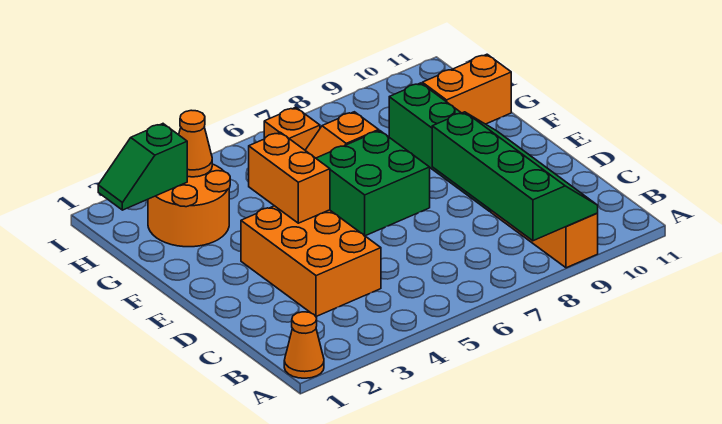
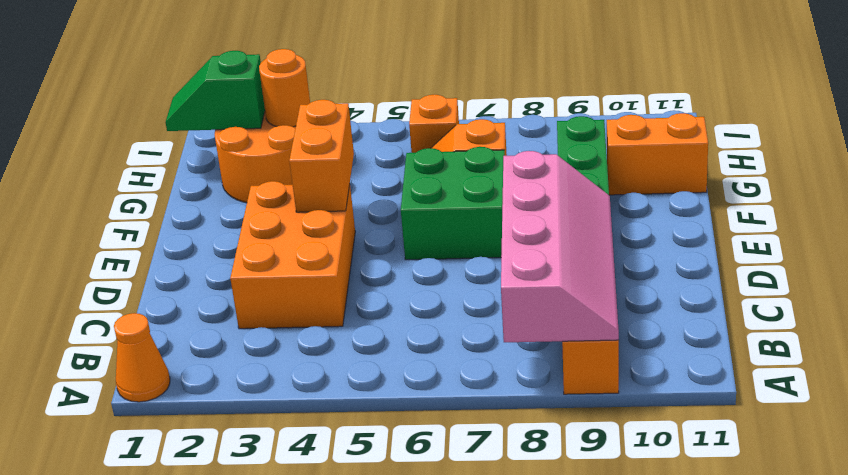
green 2x4 slope [432,112,598,241] -> pink 2x4 slope [501,151,619,342]
orange 1x1 cone [179,110,212,177] -> orange 1x1 round brick [259,49,310,127]

